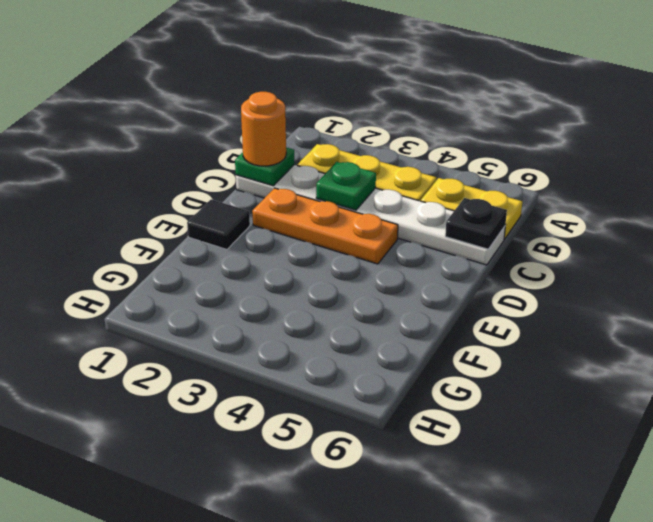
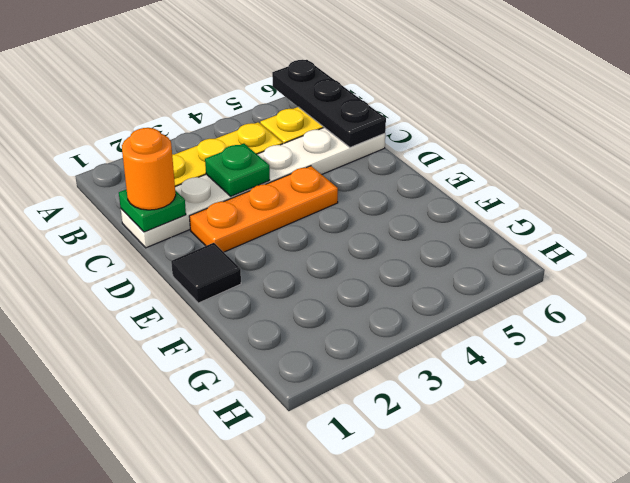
black 1x1 plate [445,198,507,249] -> black 1x3 plate [272,60,386,147]

